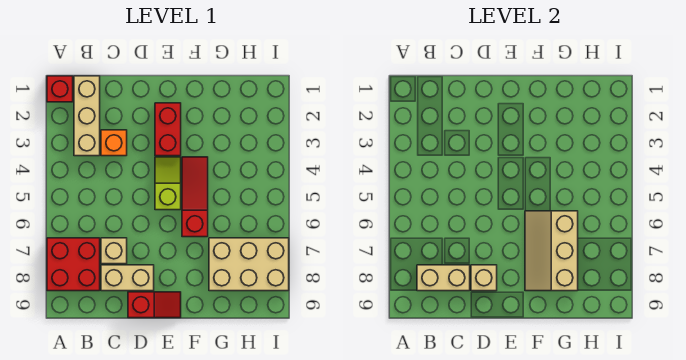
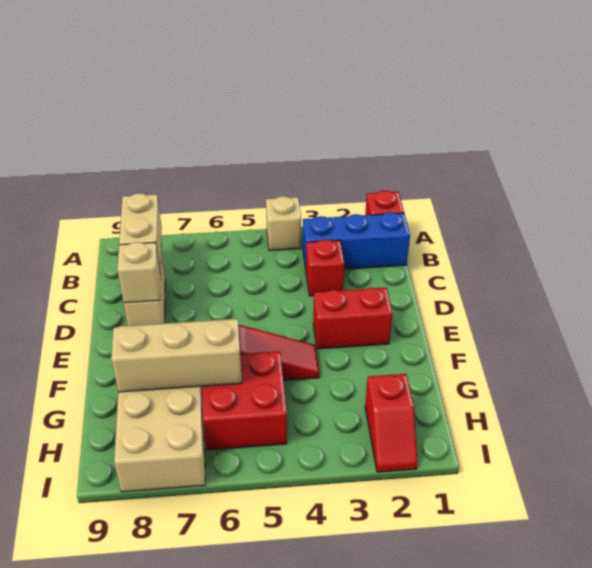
red 2x2 brick [47,238,100,291] -> red 2x2 brick moved to [202,351,287,450]
tan 1x3 brick [74,76,100,156] -> blue 1x3 brick [303,212,410,269]
orange 1x1 brick [101,130,127,156] -> red 1x1 brick [306,240,344,296]
tan 1x1 brick [101,238,127,264] -> tan 1x1 brick moved to [266,196,301,251]
red 1x2 slope [128,292,181,318] -> red 1x2 slope moved to [365,374,418,472]
lime 1x2 slope [155,157,181,210] -> none

